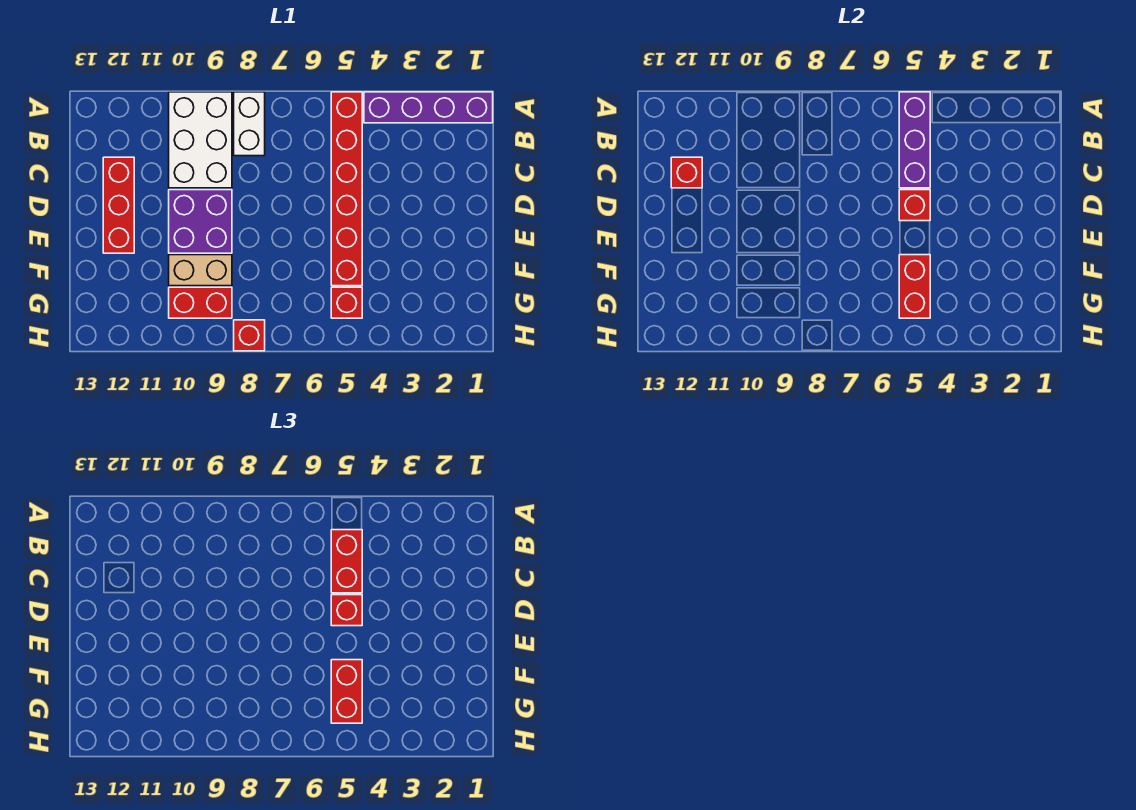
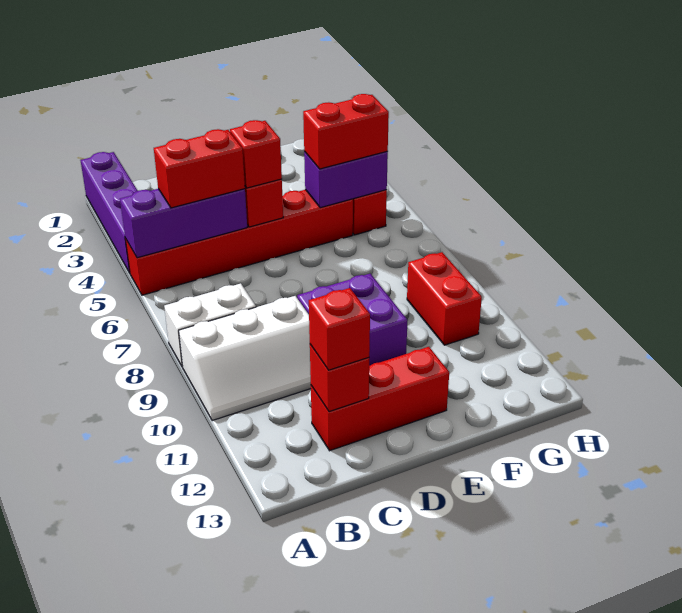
white 2x3 brick [169,92,232,188] -> white 2x3 slope [179,296,311,421]
red 1x2 brick [899,255,930,318] -> purple 1x2 brick [304,152,388,208]
tan 1x2 brick [169,255,232,286] -> none
red 1x1 brick [234,320,265,351] -> red 1x1 brick moved to [309,288,370,370]

